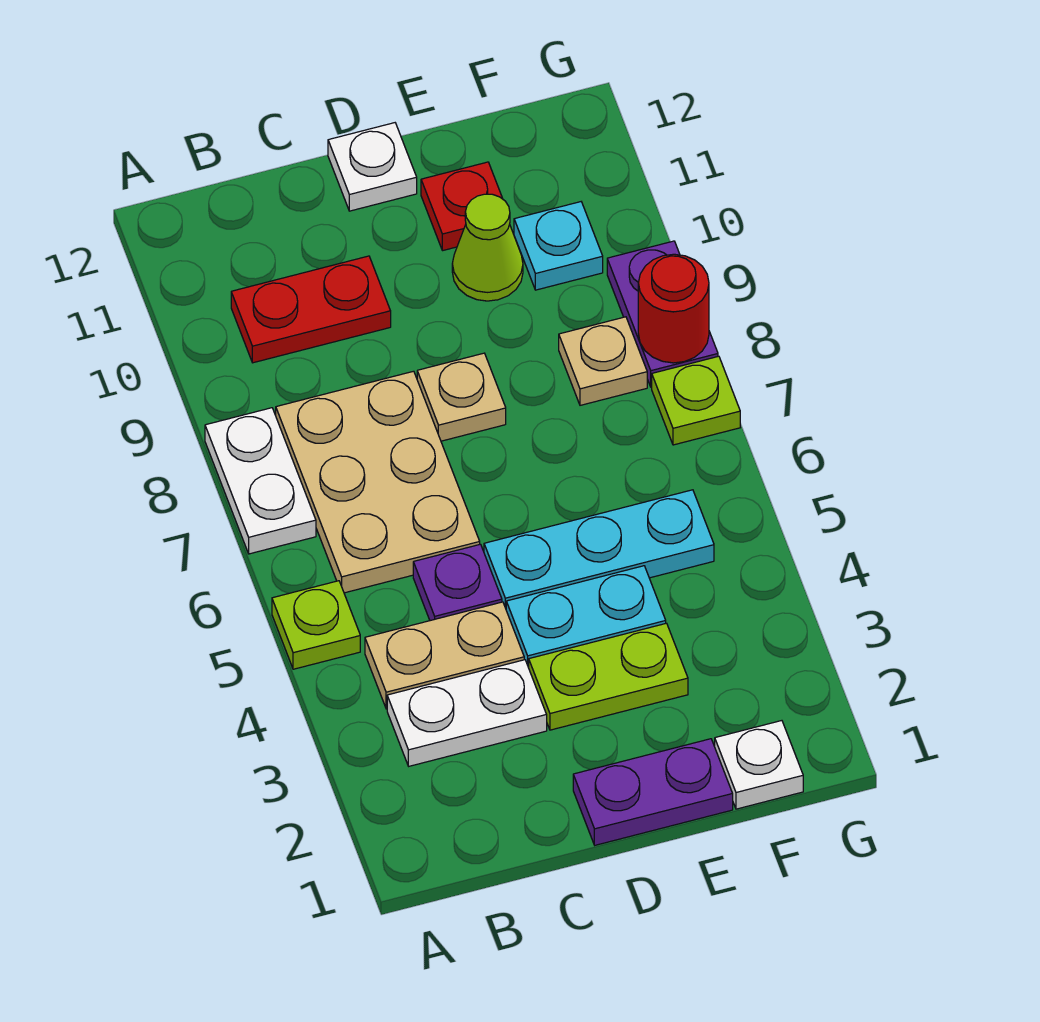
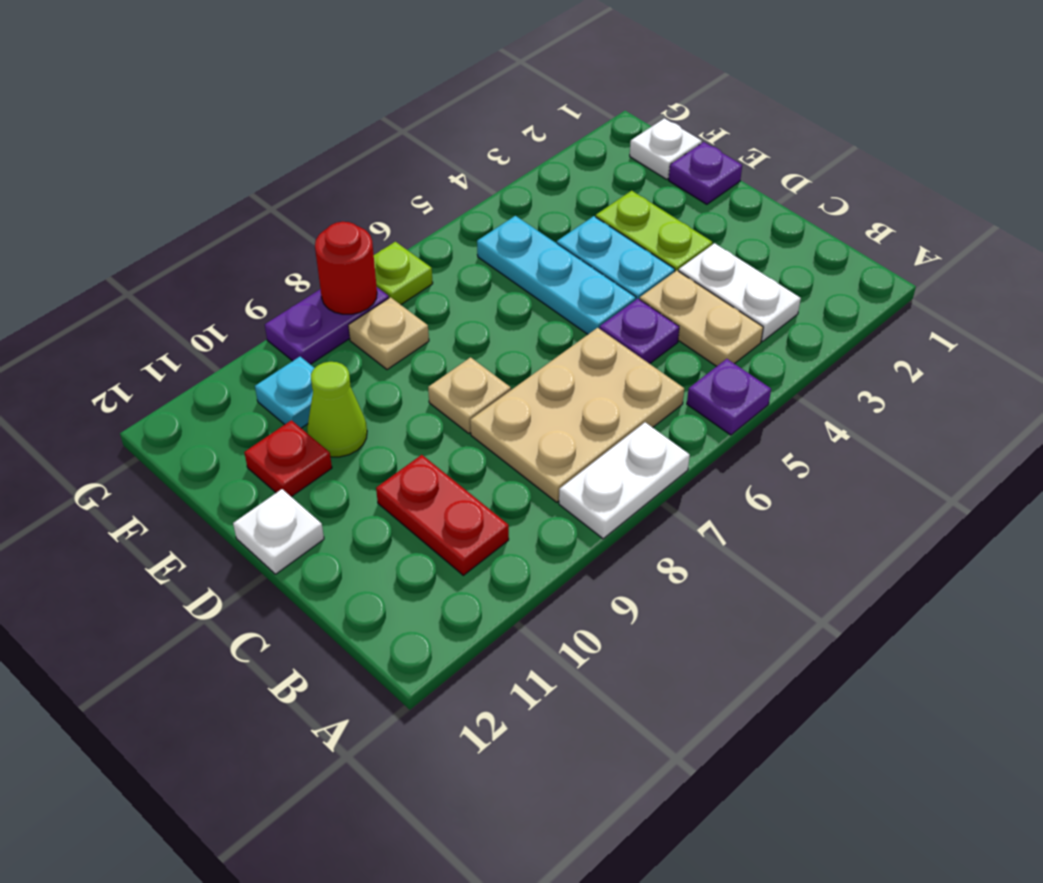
lime 1x1 plate [272,581,360,669] -> purple 1x1 plate [687,359,771,435]
purple 1x2 plate [573,739,733,845] -> purple 1x1 plate [669,142,742,204]

